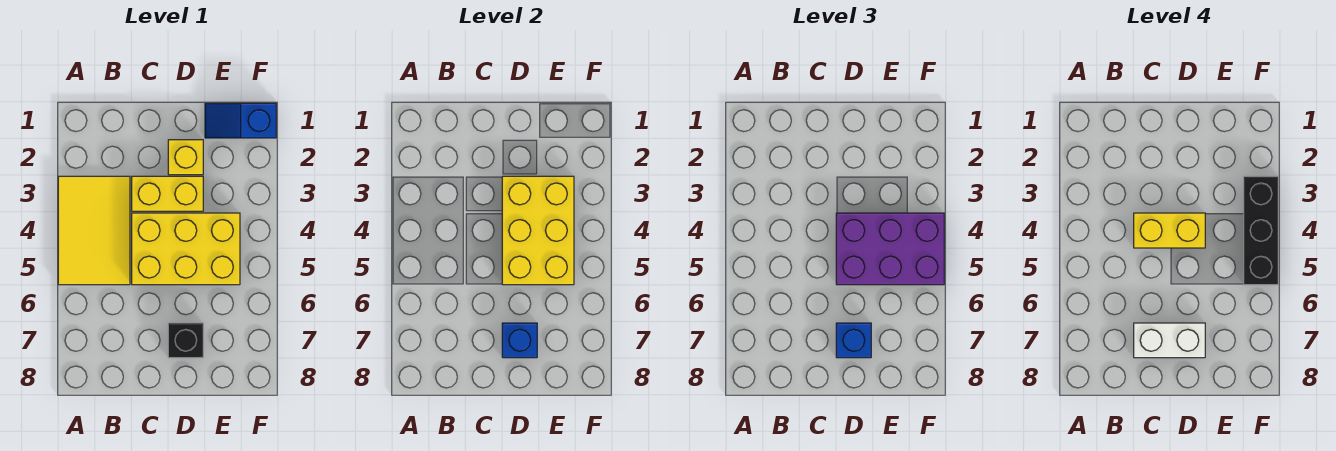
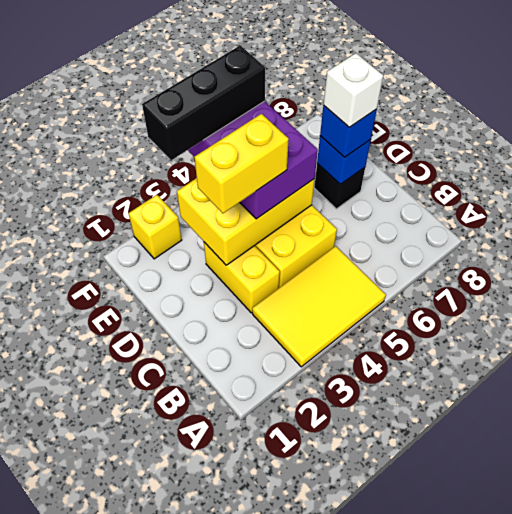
yellow 1x2 brick [1134,213,1205,248] -> yellow 1x2 brick turned to [194,114,289,213]
white 1x2 brick [1134,323,1205,358] -> white 1x1 brick [323,53,383,127]
yellow 1x1 brick [168,140,203,175] -> yellow 1x1 brick moved to [129,195,182,259]
blue 1x2 slope [205,103,276,138] -> none

